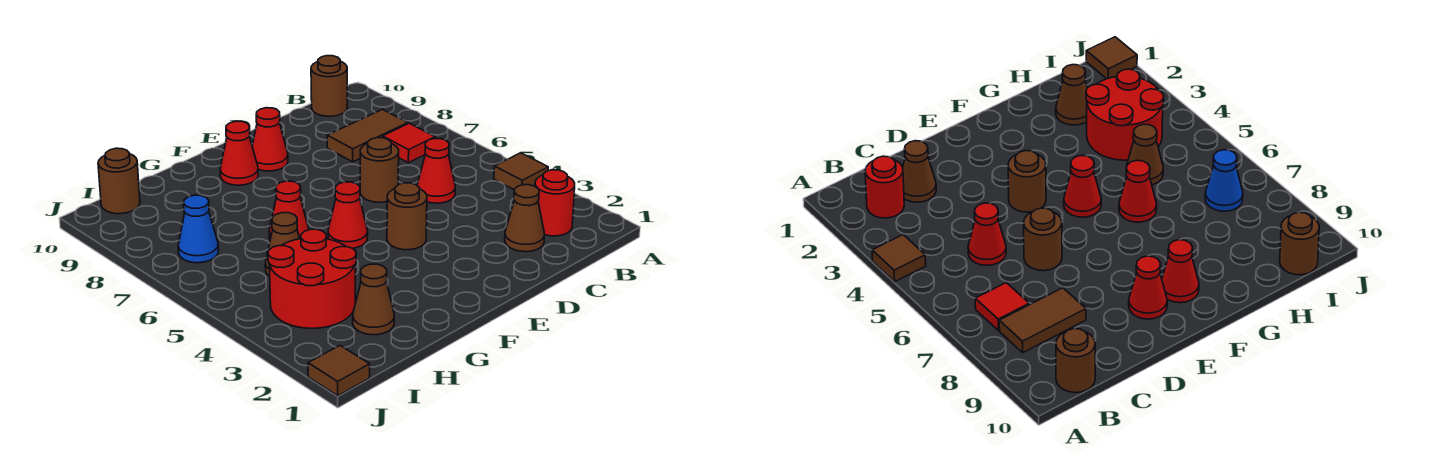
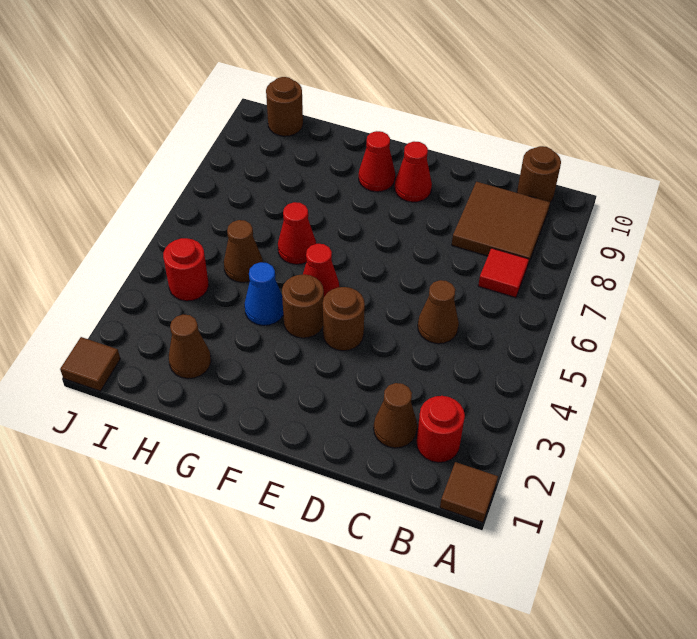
brown 1x1 tile [494,153,548,190] -> brown 1x1 tile moved to [440,462,498,523]
brown 1x2 tile [327,109,408,162] -> brown 2x2 tile [452,182,550,265]
red 1x1 cone [417,139,455,203] -> brown 1x1 cone [418,280,459,344]
brown 1x1 round brick [360,138,399,202] -> brown 1x1 round brick moved to [282,274,324,338]
red 2x2 round brick [268,229,356,328] -> red 1x1 round brick [163,238,209,301]
blue 1x1 cone [178,195,219,263] -> blue 1x1 cone moved to [245,262,283,325]

